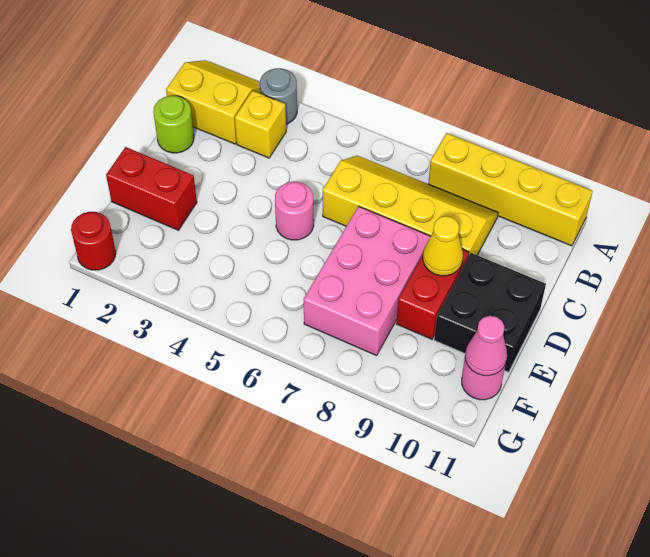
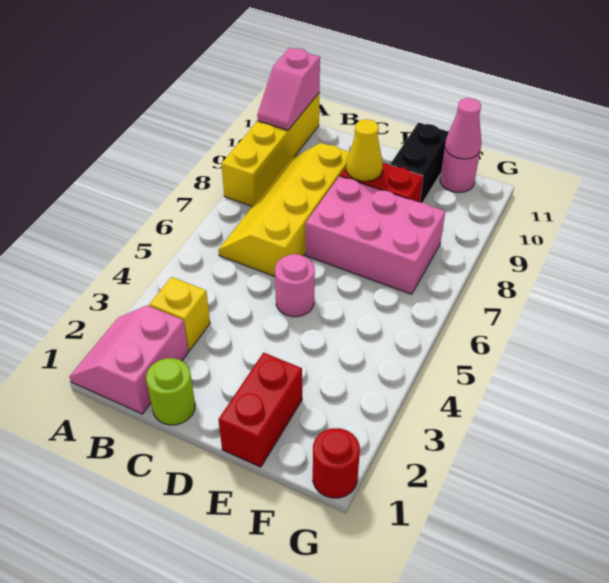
yellow 2x2 slope [166,60,260,144] -> pink 2x2 slope [69,305,188,414]
grey 1x1 round brick [260,68,297,124] -> none
none -> pink 1x2 slope [257,48,320,130]
black 2x2 brick [434,253,546,372] -> black 1x2 brick [390,123,449,203]

